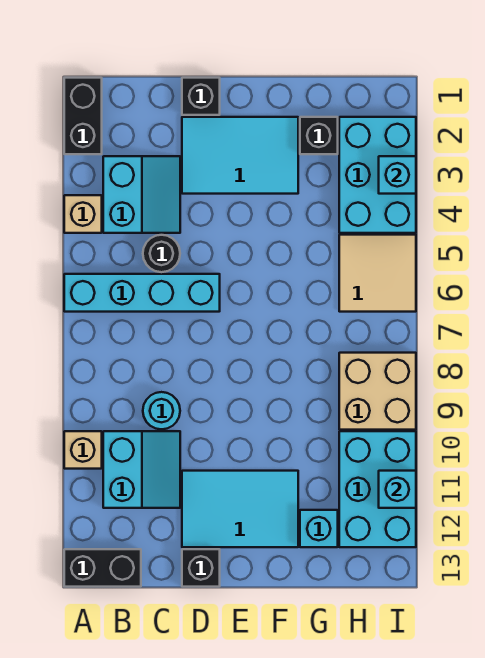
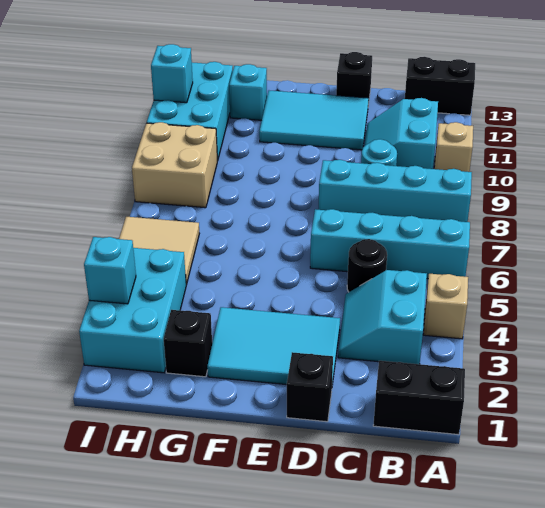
black 1x2 brick [64,78,102,154] -> black 1x2 brick turned to [373,361,465,435]
none -> cyan 1x4 brick [318,160,472,222]

